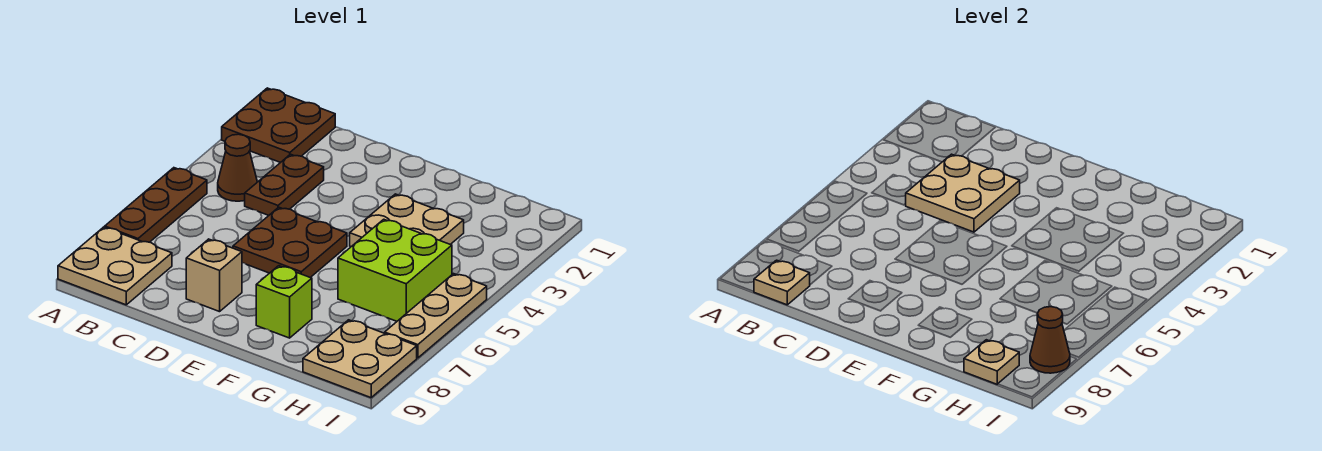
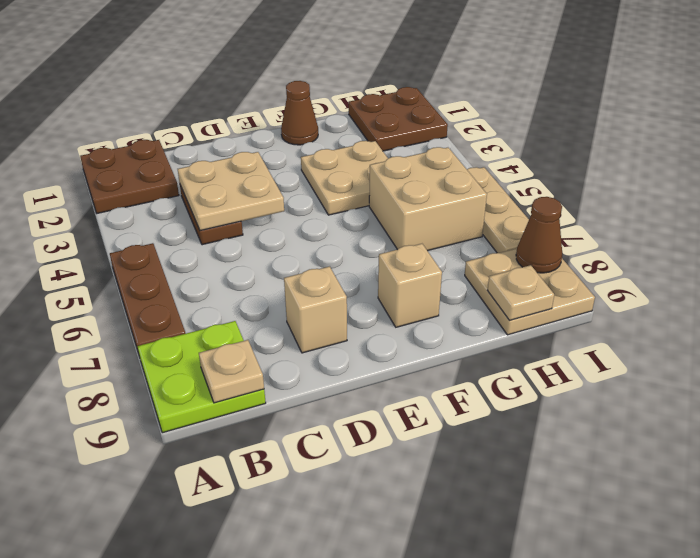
tan 2x2 plate [58,227,172,305] -> lime 2x2 plate [137,321,266,433]
brown 1x1 cone [218,134,257,201] -> brown 1x1 cone moved to [281,81,318,145]
brown 2x2 plate [233,207,347,278] -> brown 2x2 plate moved to [349,87,448,151]
lime 1x1 brick [256,266,312,338] -> tan 1x1 brick [378,244,442,327]
lime 2x2 brick [338,219,452,321] -> tan 2x2 brick [369,147,487,251]

